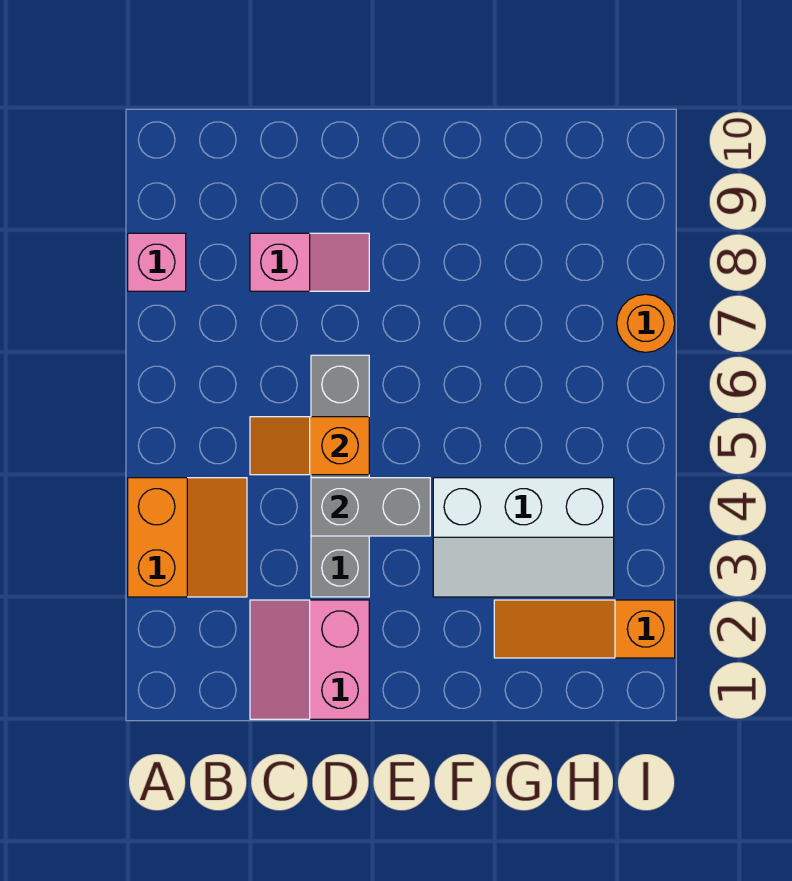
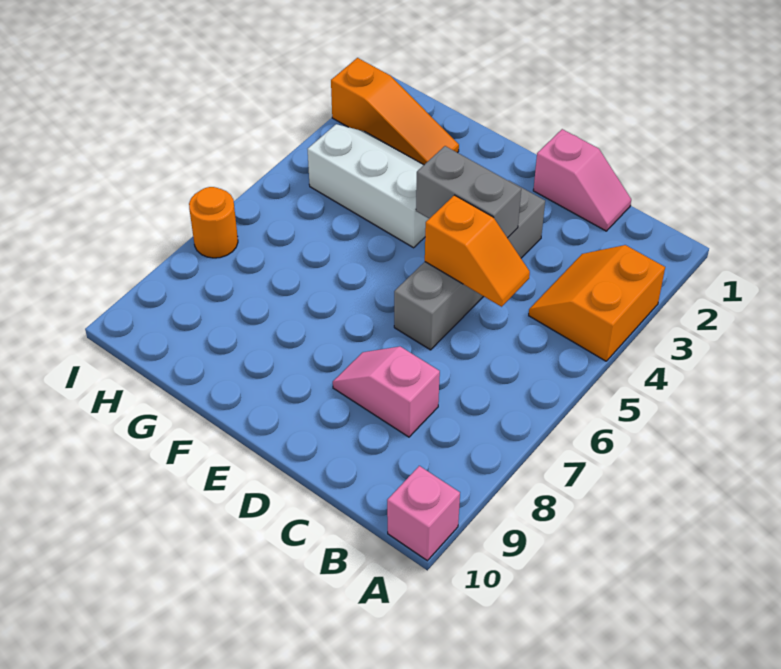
pink 1x1 brick [128,233,186,291] -> pink 1x1 brick moved to [387,466,460,561]
pink 2x2 slope [250,600,369,719] -> pink 1x2 slope [533,129,631,231]

